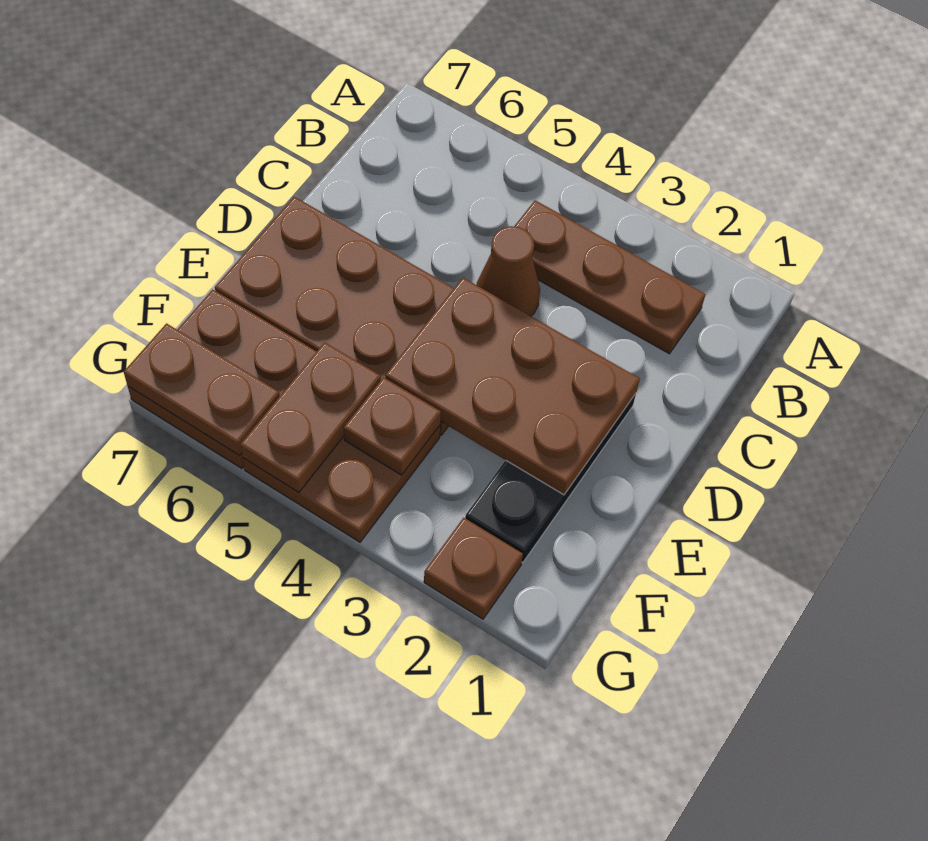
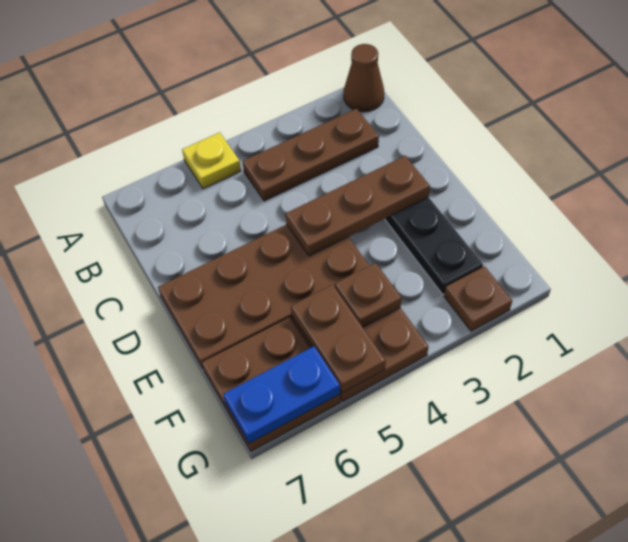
none -> yellow 1x1 plate [182,132,241,189]
brown 1x1 cone [477,226,540,316] -> brown 1x1 cone moved to [344,44,384,112]
brown 2x3 plate [385,278,640,495] -> brown 1x3 plate [286,156,430,256]
brown 1x2 plate [124,323,280,456] -> blue 1x2 plate [223,346,340,443]

